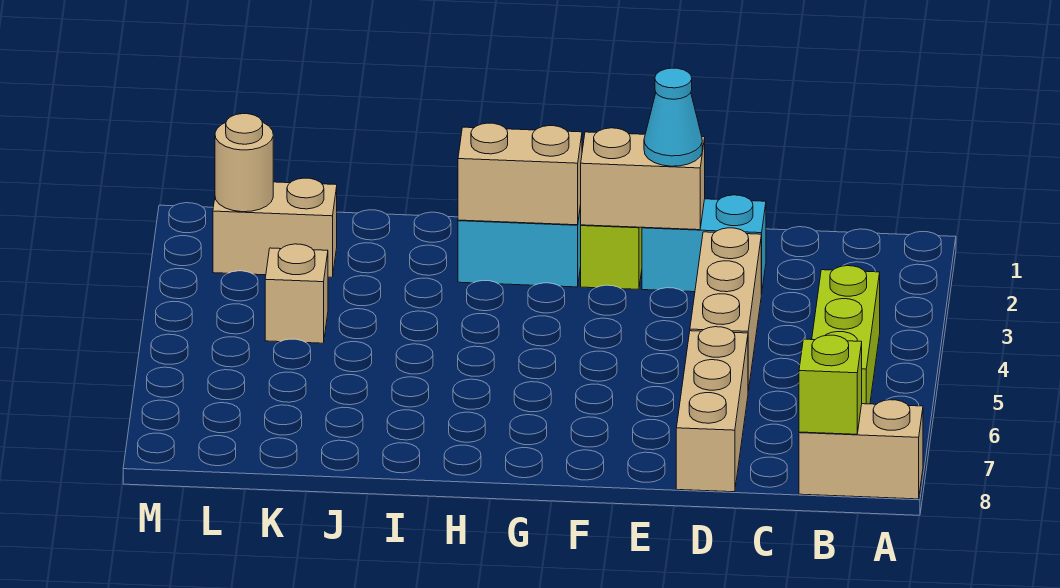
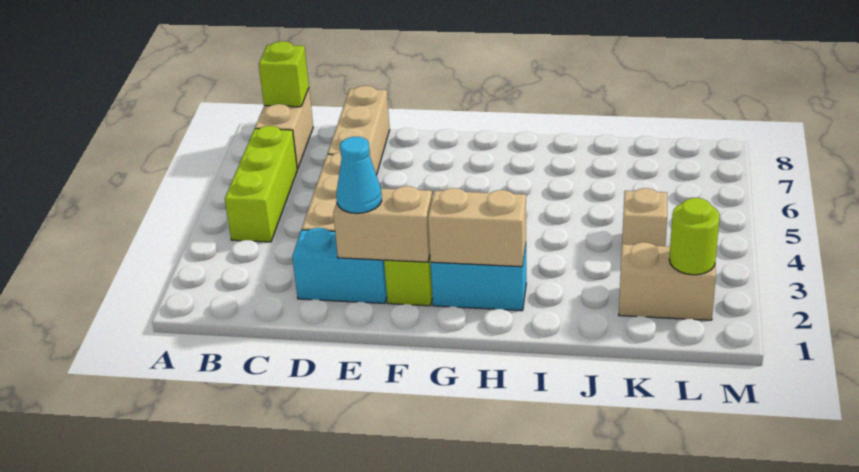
tan 1x2 brick [799,400,923,499] -> tan 1x2 brick turned to [255,89,313,169]
tan 1x1 round brick [215,114,273,212] -> lime 1x1 round brick [669,198,720,275]

